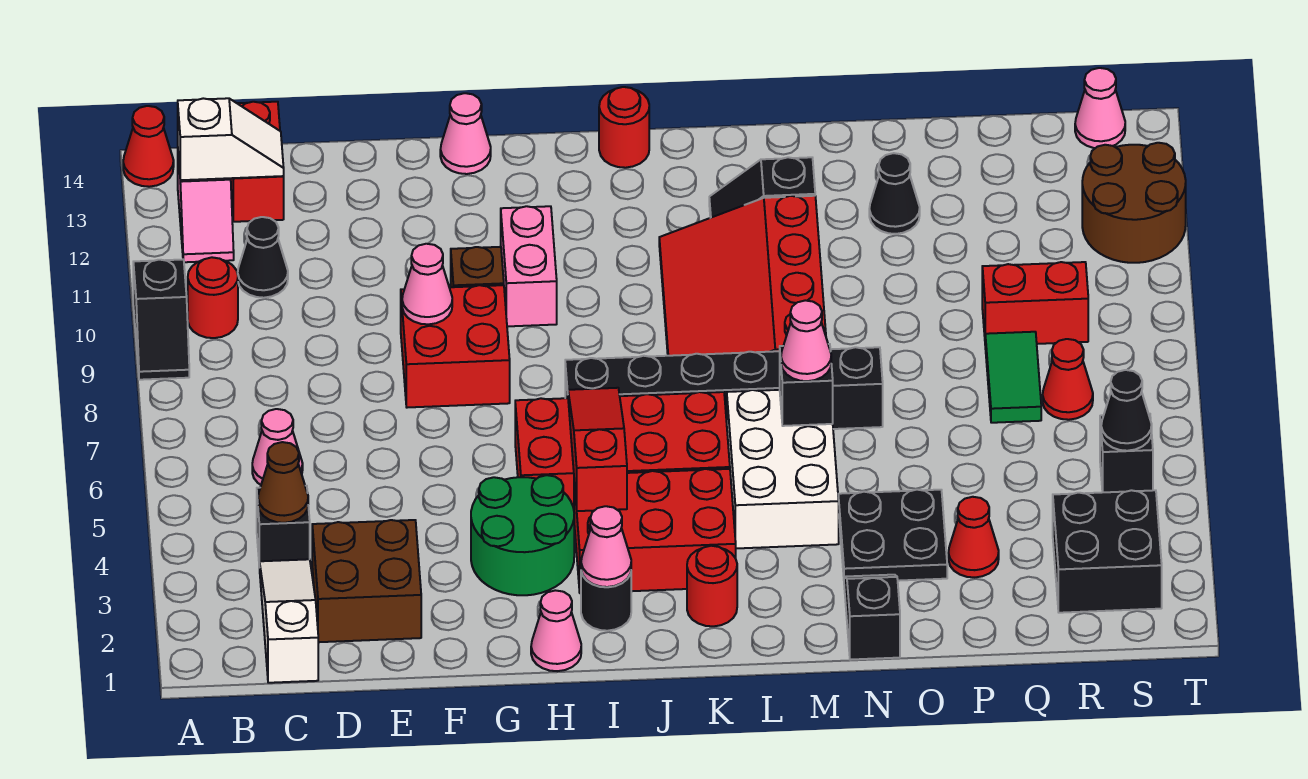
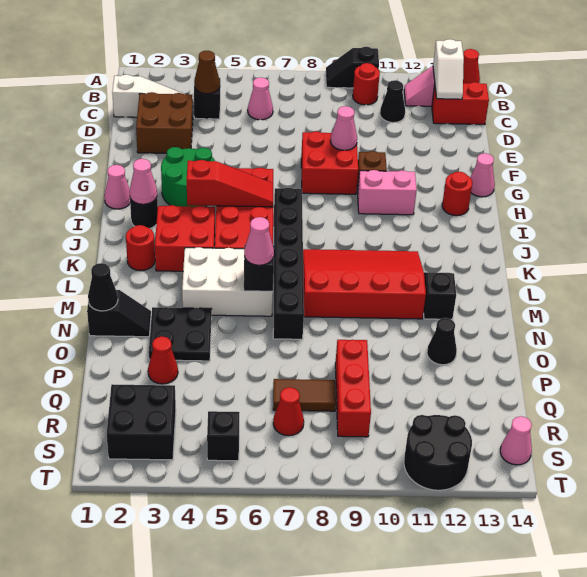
red 2x3 brick [574,469,736,593] -> red 2x2 brick [155,205,215,271]
red 1x1 round brick [599,87,649,168] -> red 1x1 round brick moved to [442,172,473,216]
green 1x2 tile [985,332,1041,423] -> brown 1x2 tile [273,379,336,411]
red 1x2 brick [982,262,1088,344] -> red 1x3 brick [335,340,371,437]
black 1x1 cone [1101,370,1152,451] -> black 1x1 cone moved to [88,263,118,311]
brown 2x2 round brick [1082,143,1186,263] -> black 2x2 round brick [404,415,472,490]

